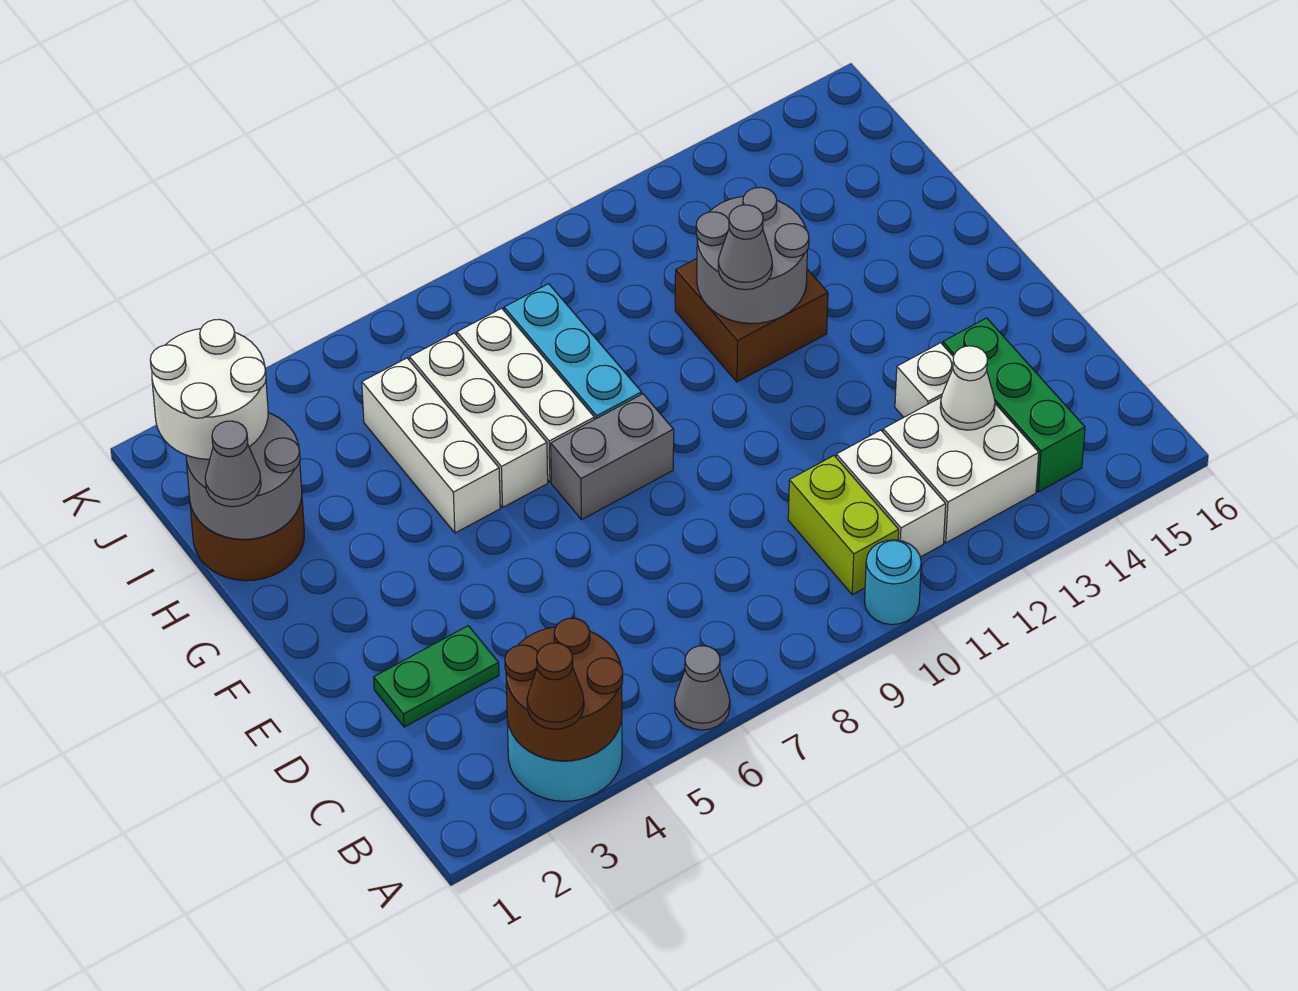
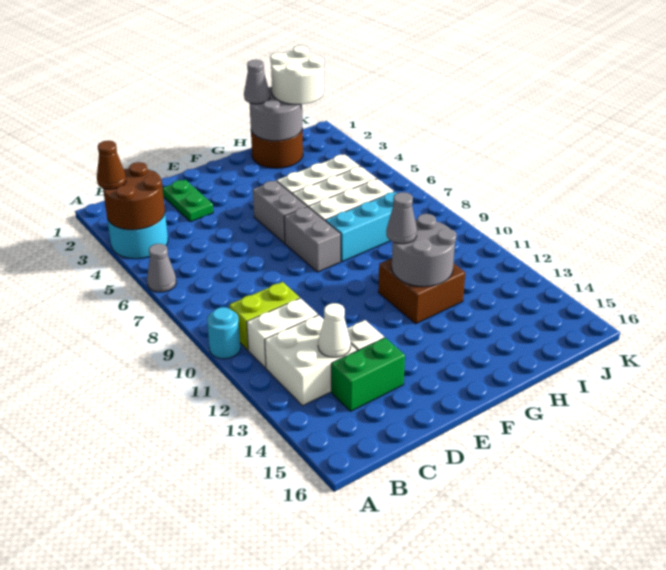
green 1x3 brick [943,318,1085,492] -> green 1x2 brick [331,338,405,411]
none -> grey 1x2 brick [253,181,307,243]

